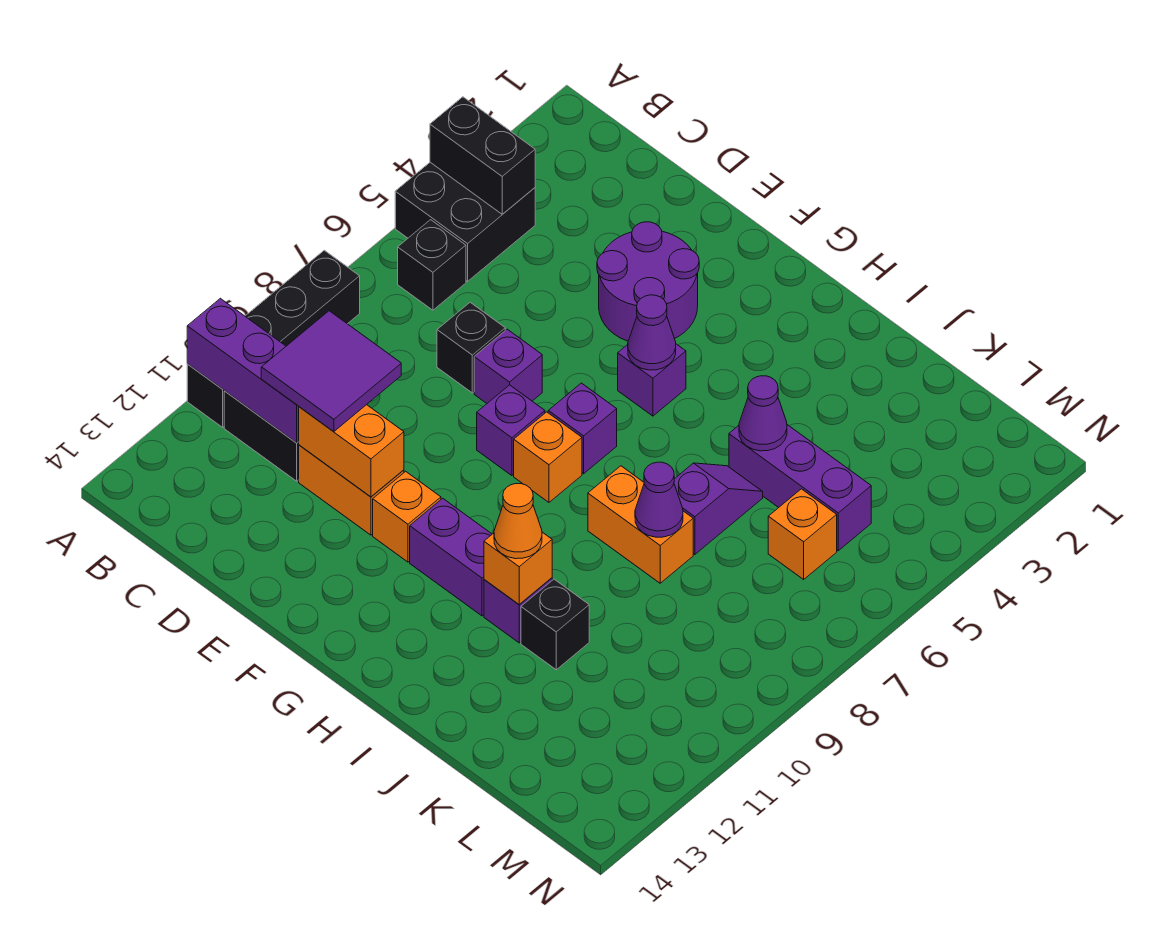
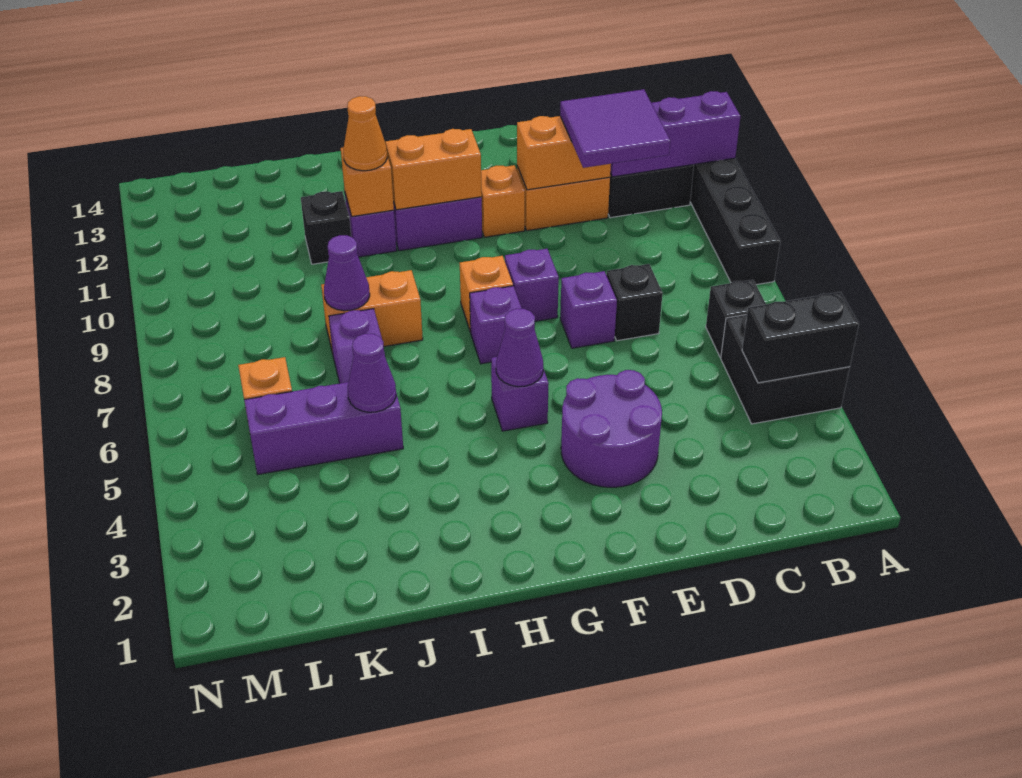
none -> orange 1x2 brick [385,129,482,210]

